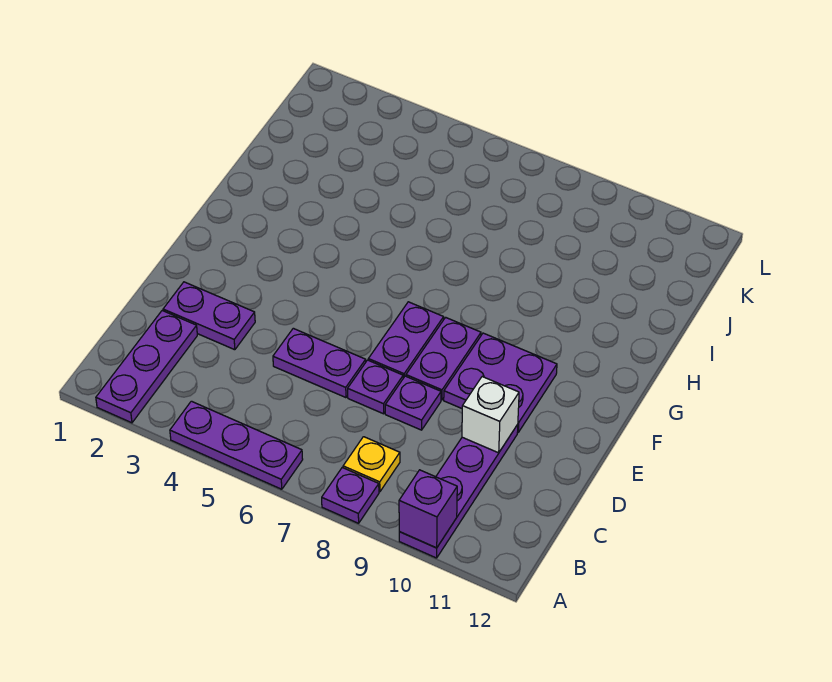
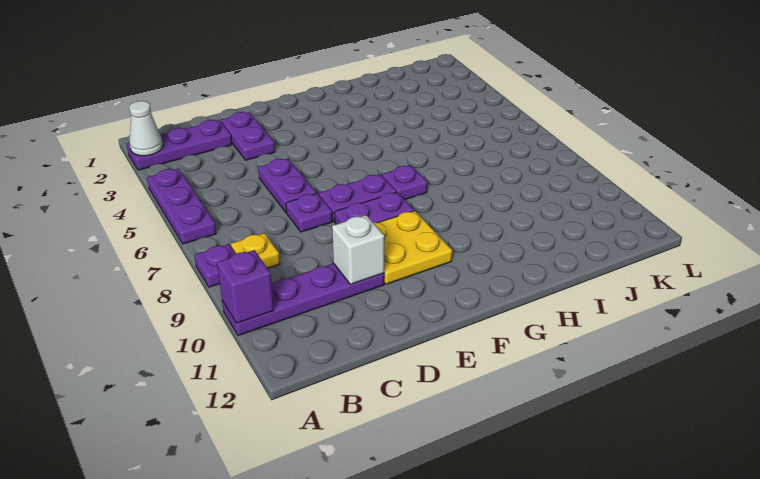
none -> white 1x1 cone [129,101,163,156]
purple 1x1 plate [385,376,441,430] -> purple 1x1 plate moved to [382,165,427,200]
purple 2x2 plate [444,333,557,432] -> yellow 2x2 plate [374,211,452,284]

